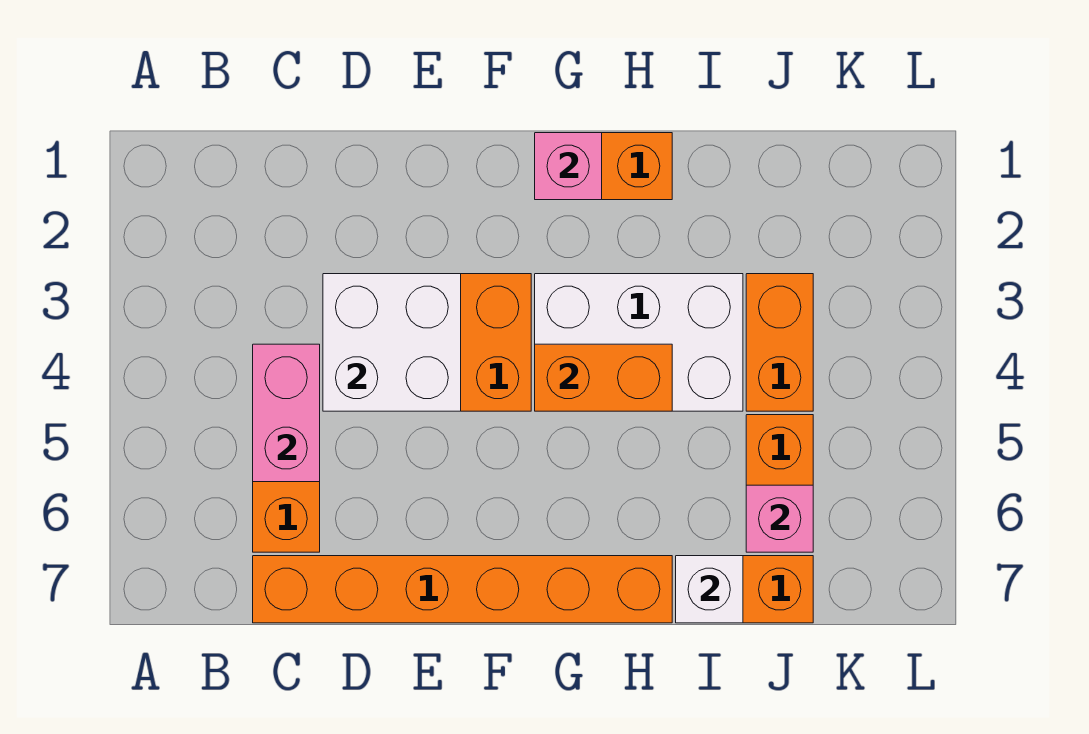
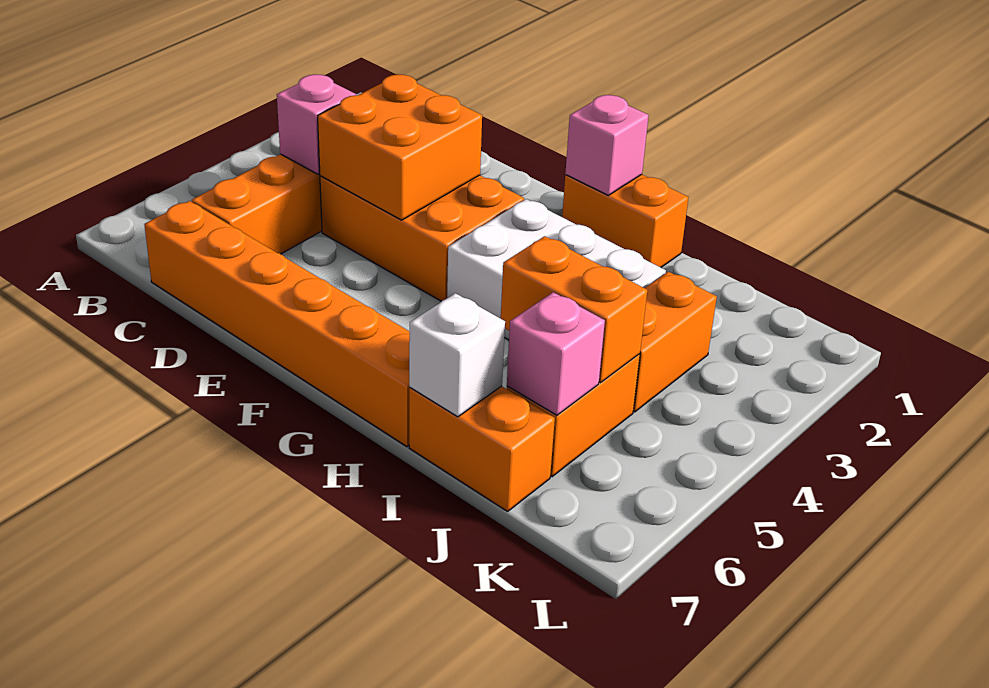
pink 1x2 brick [253,344,320,482] -> pink 1x1 brick [277,74,356,174]
white 2x2 brick [323,274,461,411] -> orange 2x2 brick [318,74,482,220]
orange 1x2 brick [535,344,672,411] -> orange 1x2 brick moved to [501,236,647,383]

